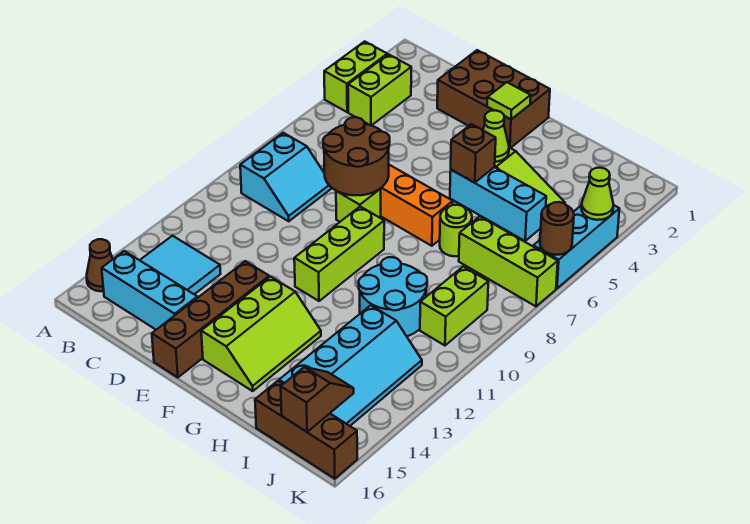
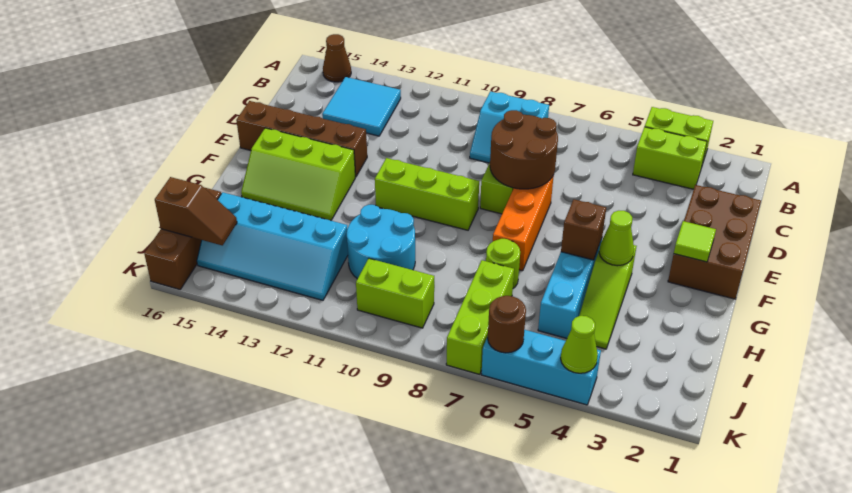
cyan 1x3 brick [102,251,197,330] -> none

